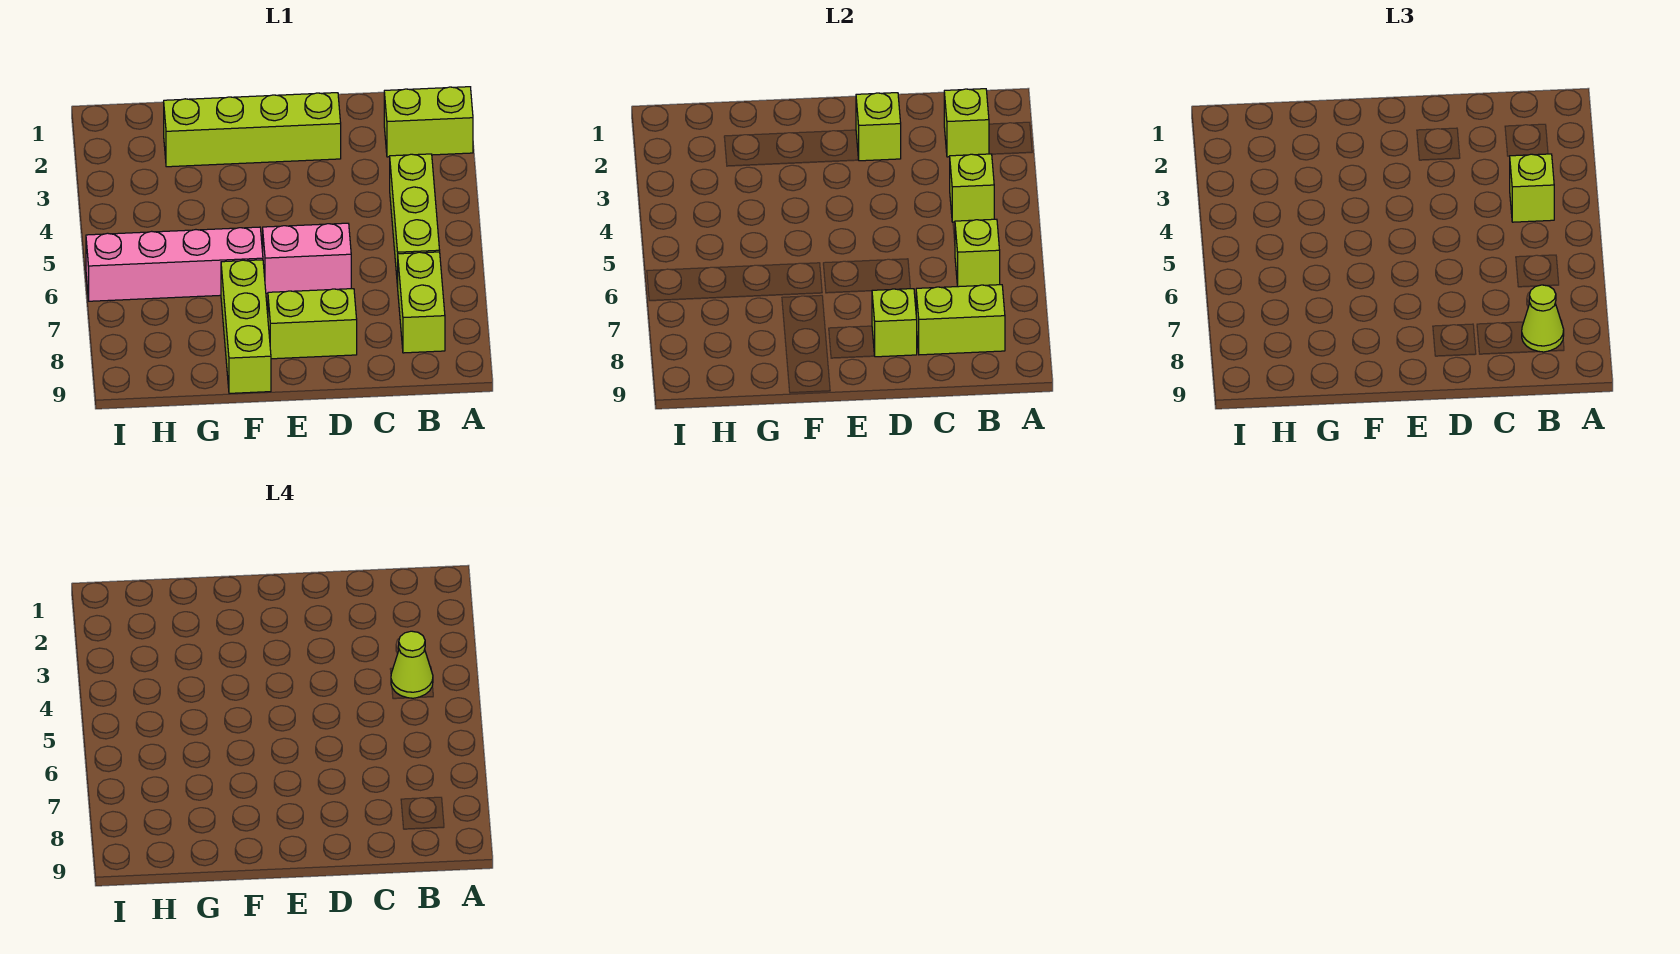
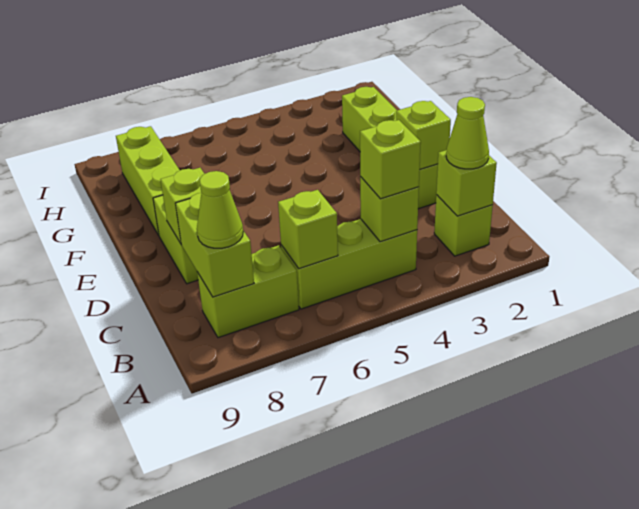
lime 1x2 brick [384,87,473,157] -> lime 1x1 brick [434,195,493,256]
lime 1x1 cone [391,631,433,698] -> lime 1x1 cone moved to [446,97,489,169]
pink 1x2 brick [263,223,351,293] -> none
pink 1x4 brick [86,227,263,301] -> none
lime 1x3 brick [221,260,271,393] -> lime 1x3 brick turned to [116,126,180,235]

